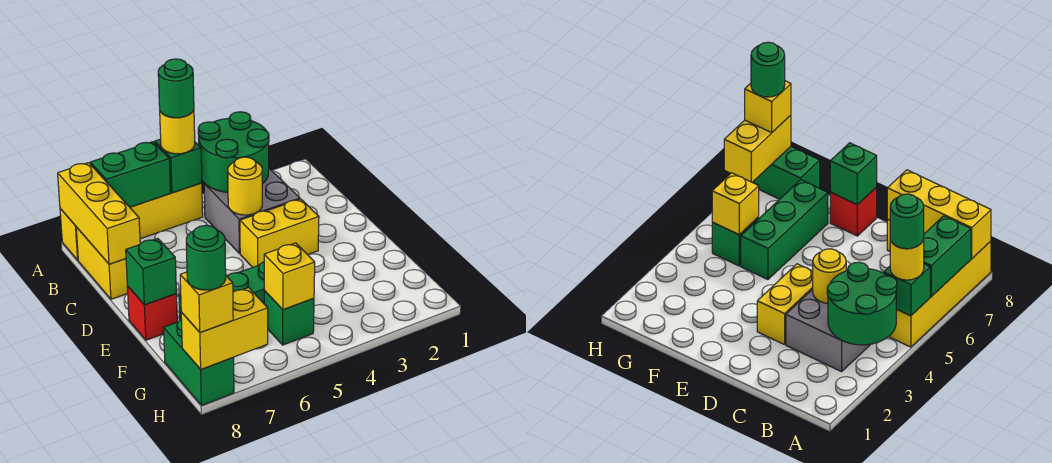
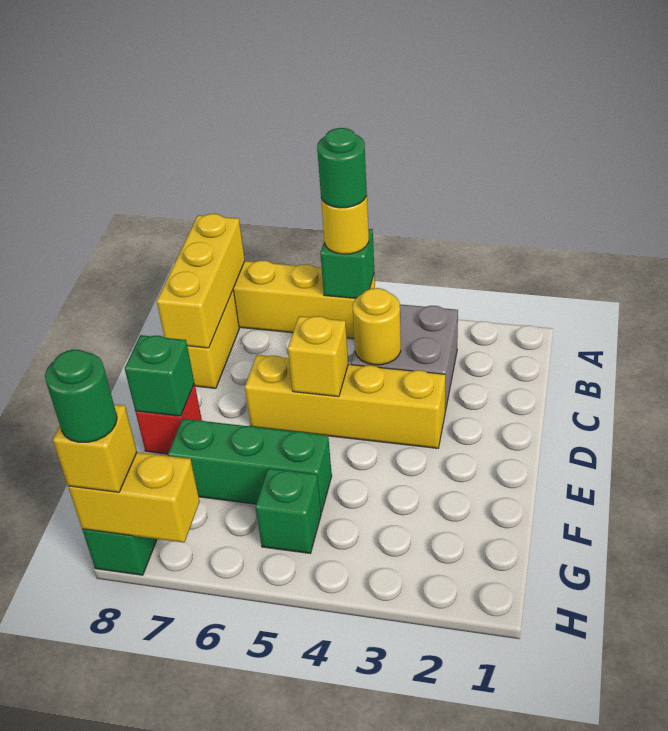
green 2x2 round brick [198,112,269,192] -> none
green 1x2 brick [90,142,170,207] -> none
yellow 1x2 brick [240,199,319,267] -> yellow 1x4 brick [245,355,445,448]
yellow 1x1 brick [264,243,315,310] -> yellow 1x1 brick moved to [288,316,348,397]

